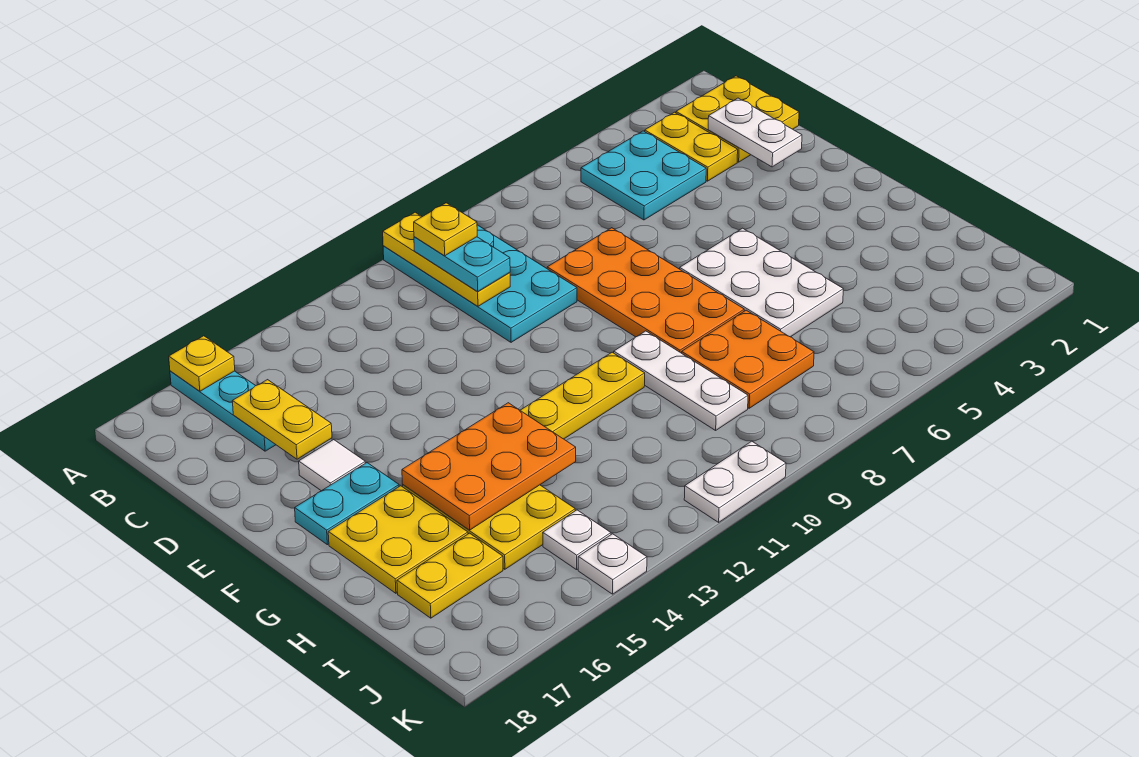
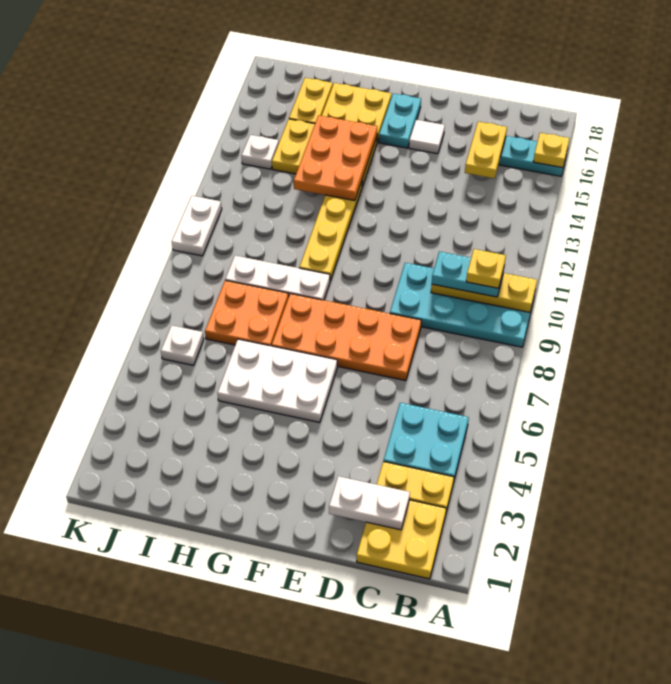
yellow 1x2 plate [232,380,332,459] -> yellow 1x2 plate turned to [465,122,507,178]
white 1x1 plate [578,534,647,594] -> white 1x1 plate moved to [161,325,204,365]

